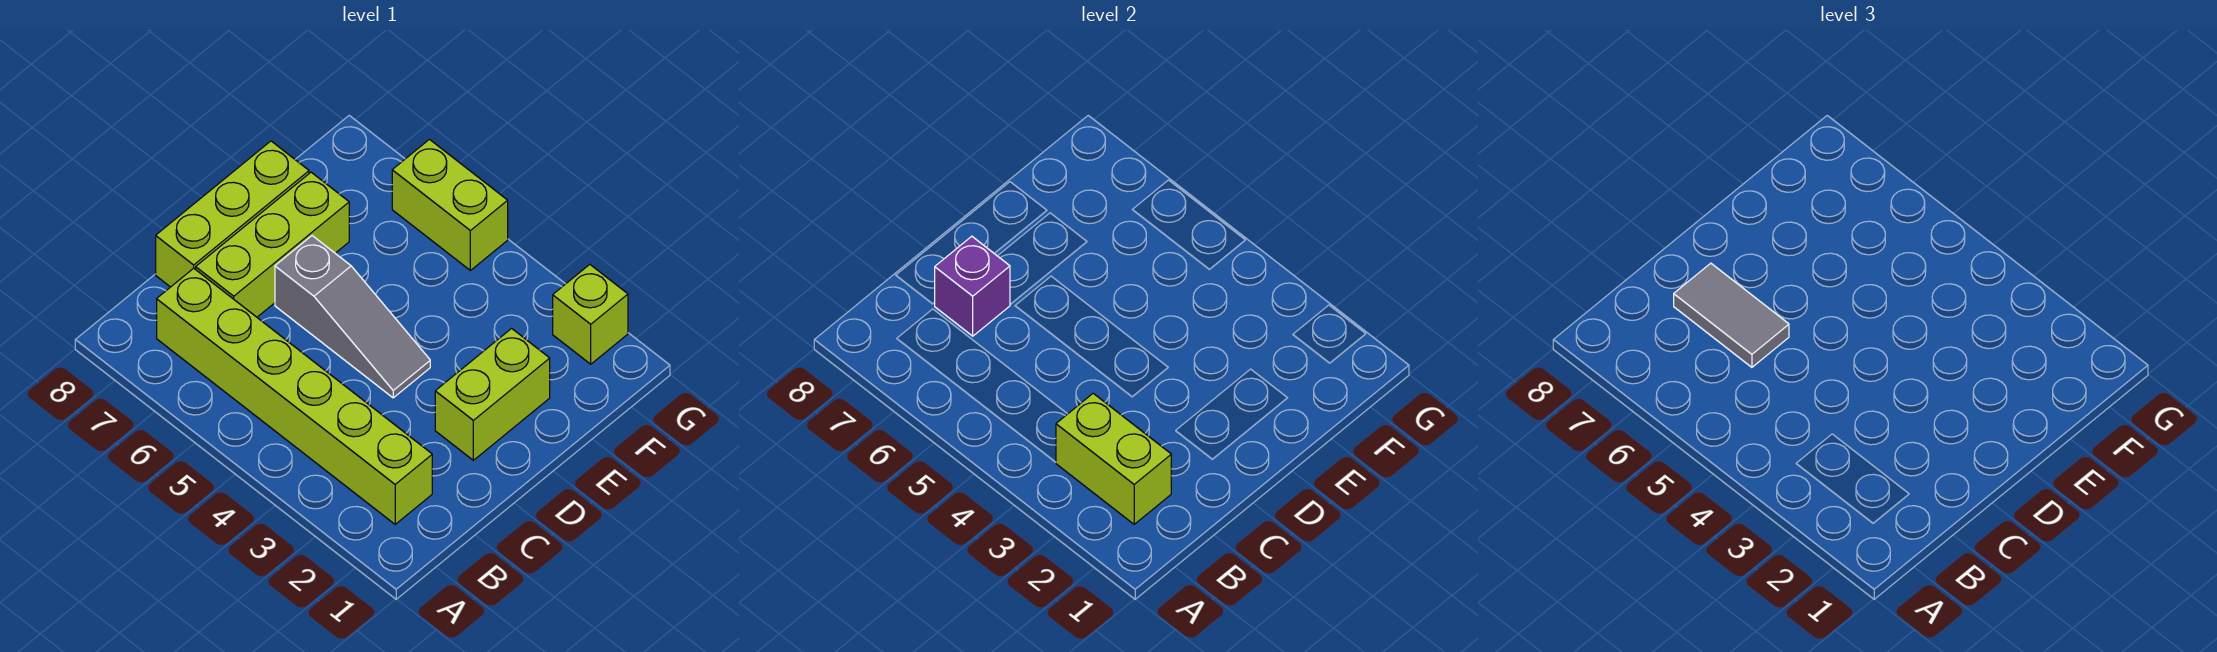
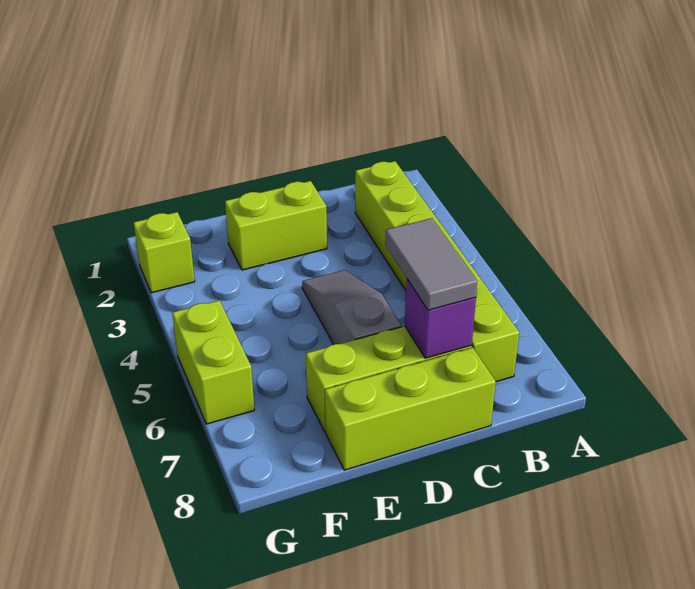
lime 1x2 brick [1056,393,1171,524] -> none

